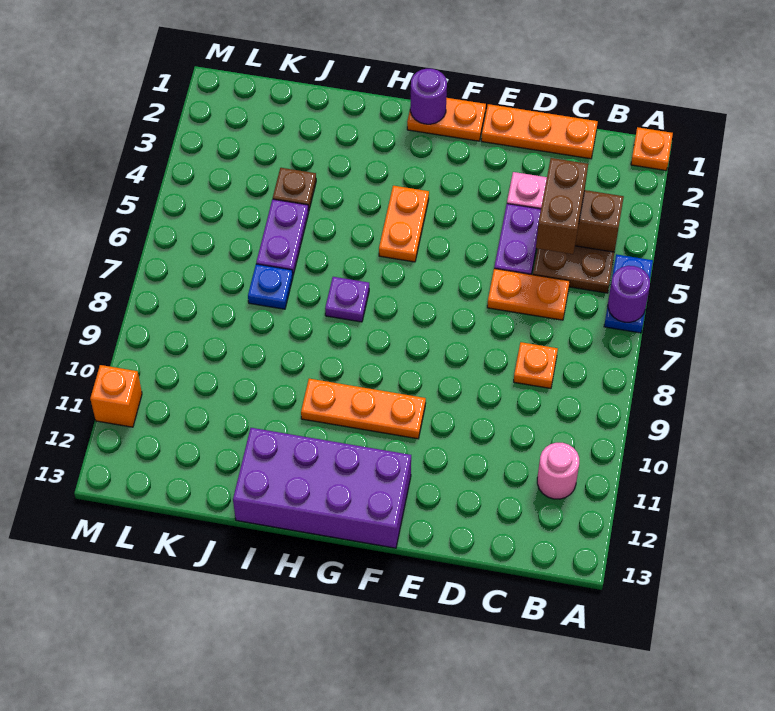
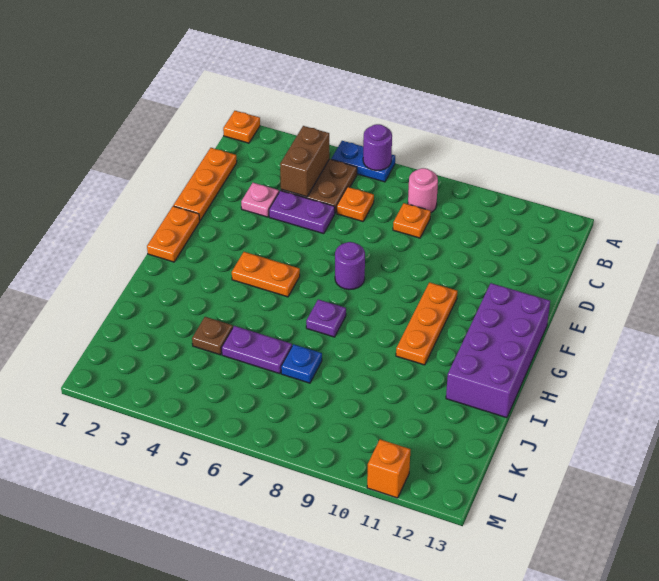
pink 1x1 round brick [537,443,579,499] -> pink 1x1 round brick moved to [408,168,438,212]
brown 1x2 brick [536,158,588,254] -> none
orange 1x2 plate [487,269,570,320] -> orange 1x1 plate [337,187,374,221]
purple 1x1 round brick [410,69,447,124] -> purple 1x1 round brick moved to [335,242,365,290]

